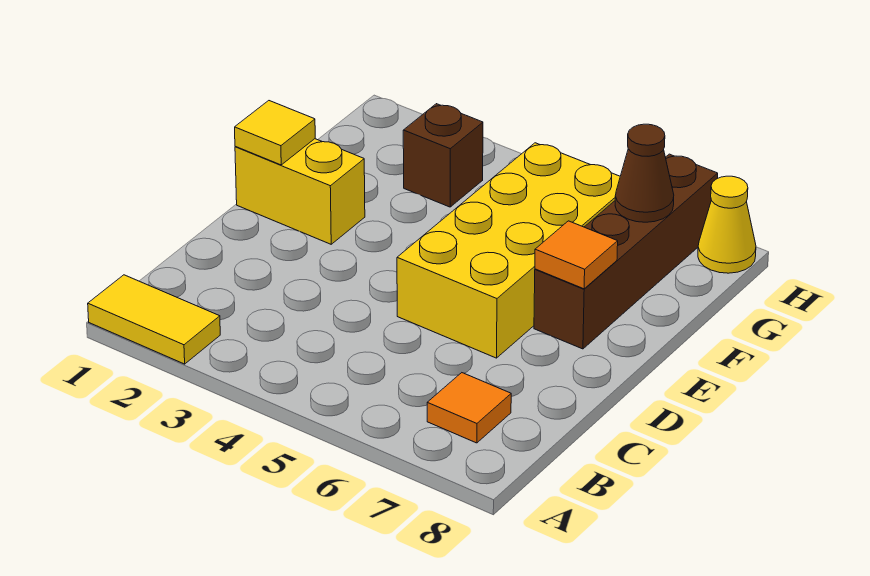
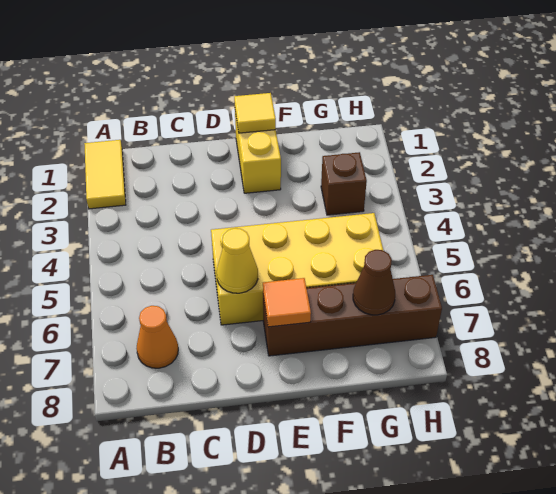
orange 1x1 tile [427,373,511,443] -> orange 1x1 cone [137,306,178,368]
yellow 1x1 cone [698,176,756,273] -> yellow 1x1 cone moved to [217,228,258,293]

